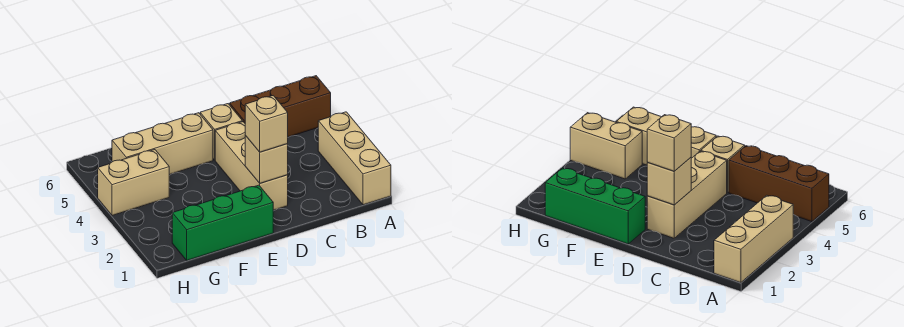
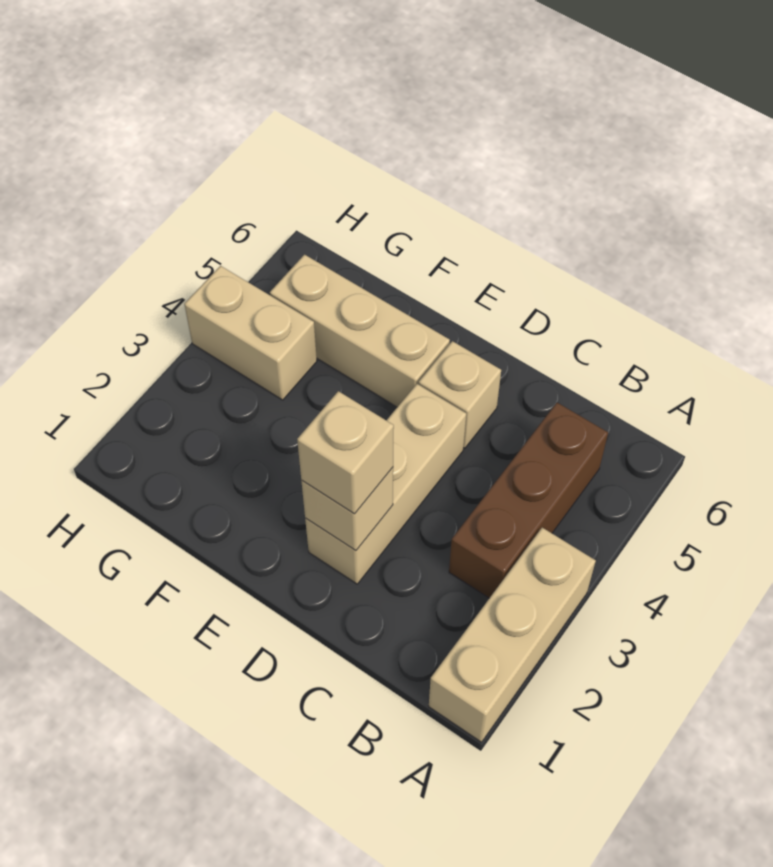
brown 1x3 brick [230,76,331,137] -> brown 1x3 brick turned to [449,403,608,598]
green 1x3 brick [172,185,273,260] -> none

